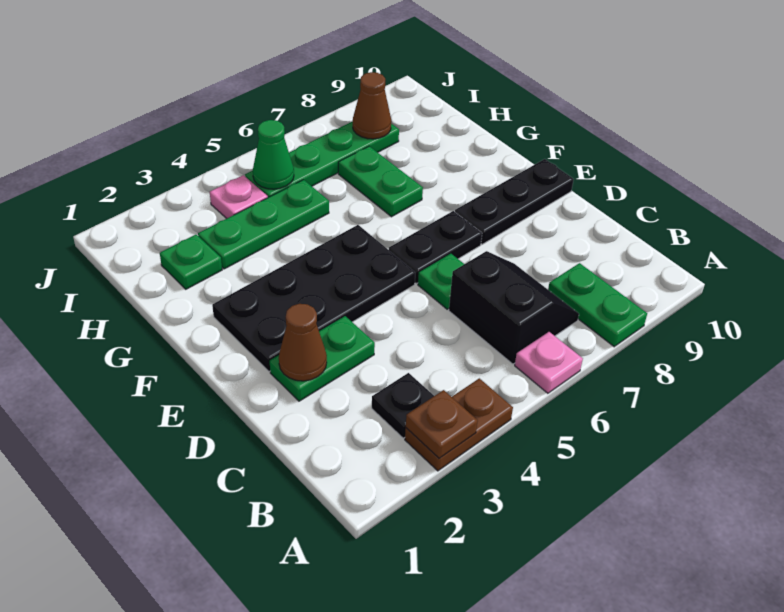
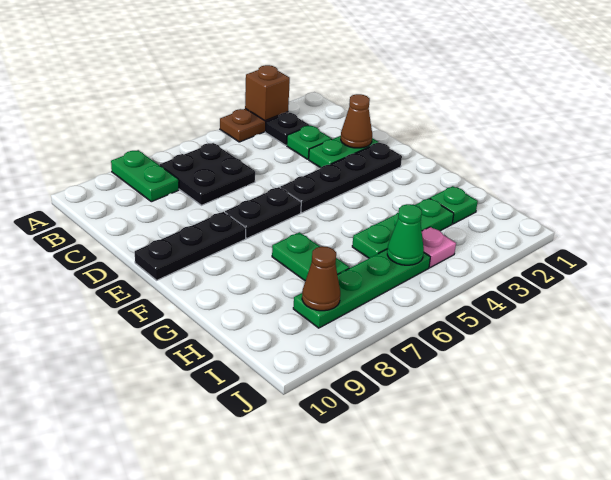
brown 1x1 plate [406,390,478,458] -> brown 1x1 brick [245,65,290,121]
pink 1x1 plate [515,332,583,393] -> none
black 2x2 slope [449,251,579,364] -> black 2x2 plate [160,143,255,205]
green 1x1 plate [418,254,464,309] -> green 1x1 plate moved to [287,126,332,159]
black 2x4 plate [212,225,416,371] -> black 1x4 plate [280,143,402,213]

